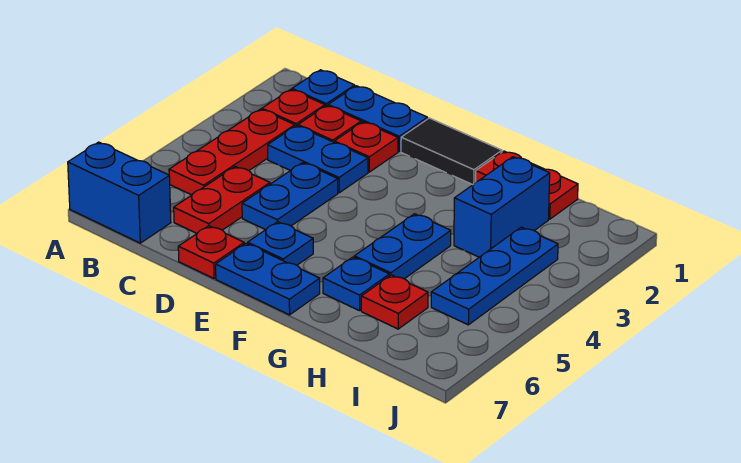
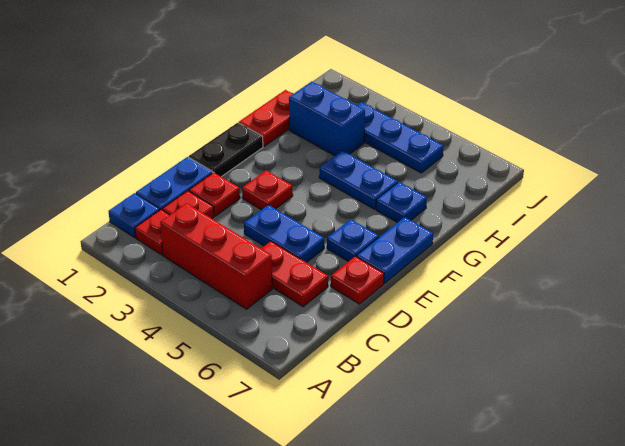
blue 1x2 brick [68,142,171,243] -> none
red 1x3 plate [169,109,295,195] -> red 1x3 brick [160,203,272,309]
blue 1x2 plate [268,126,368,193] -> none
black 1x2 tile [401,118,502,185] -> black 1x2 plate [189,123,263,177]
red 1x1 plate [361,275,428,329] -> red 1x1 plate moved to [242,170,293,210]

